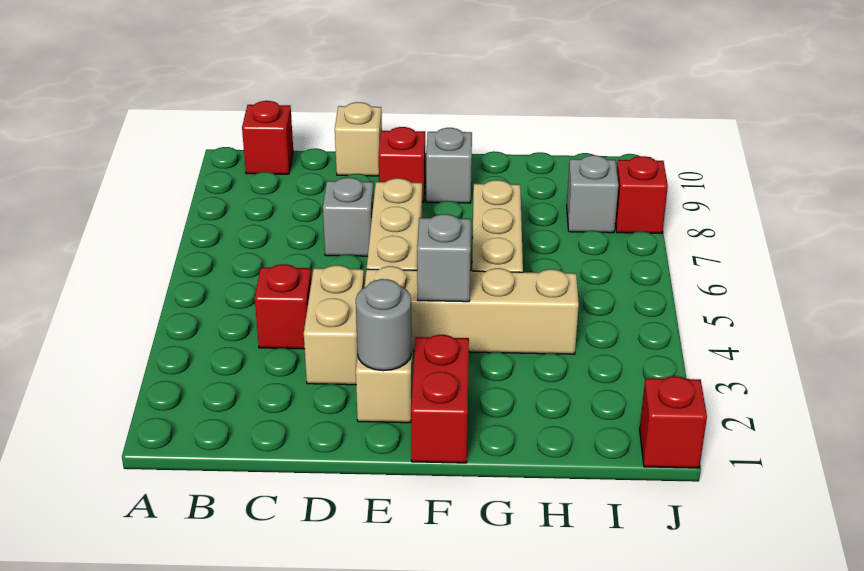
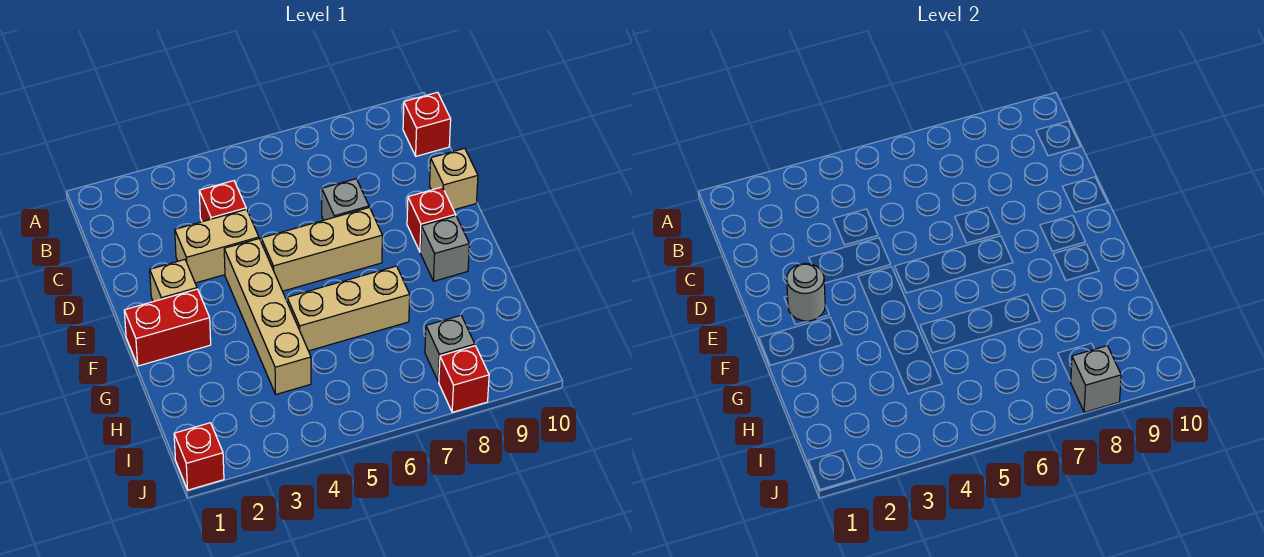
grey 1x1 brick [417,214,471,302] -> grey 1x1 brick moved to [1071,346,1121,412]

